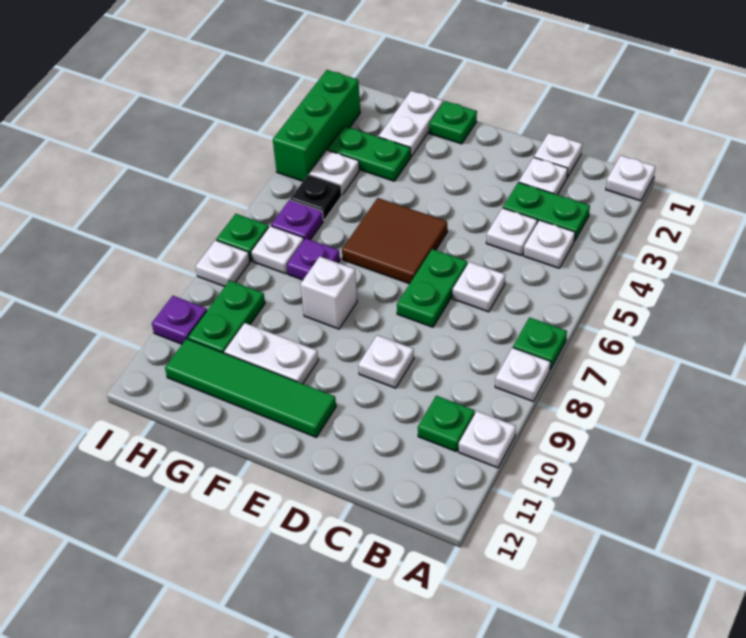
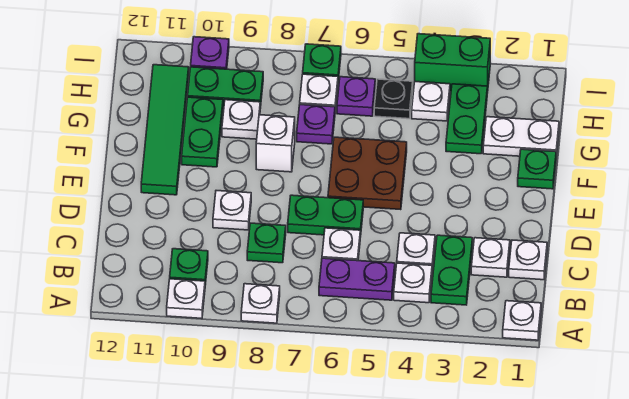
green 1x1 plate [513,317,567,370] -> green 1x1 plate moved to [247,223,286,263]
none -> purple 1x2 plate [319,258,395,300]
brown 2x2 tile [342,198,447,284] -> brown 2x2 plate [328,137,407,210]
white 1x2 plate [224,323,318,384] -> green 1x2 plate [182,97,223,167]
green 1x3 brick [273,70,360,181] -> green 1x2 brick [415,34,490,93]
white 1x1 plate [195,240,250,287] -> white 1x1 plate moved to [222,100,260,139]

